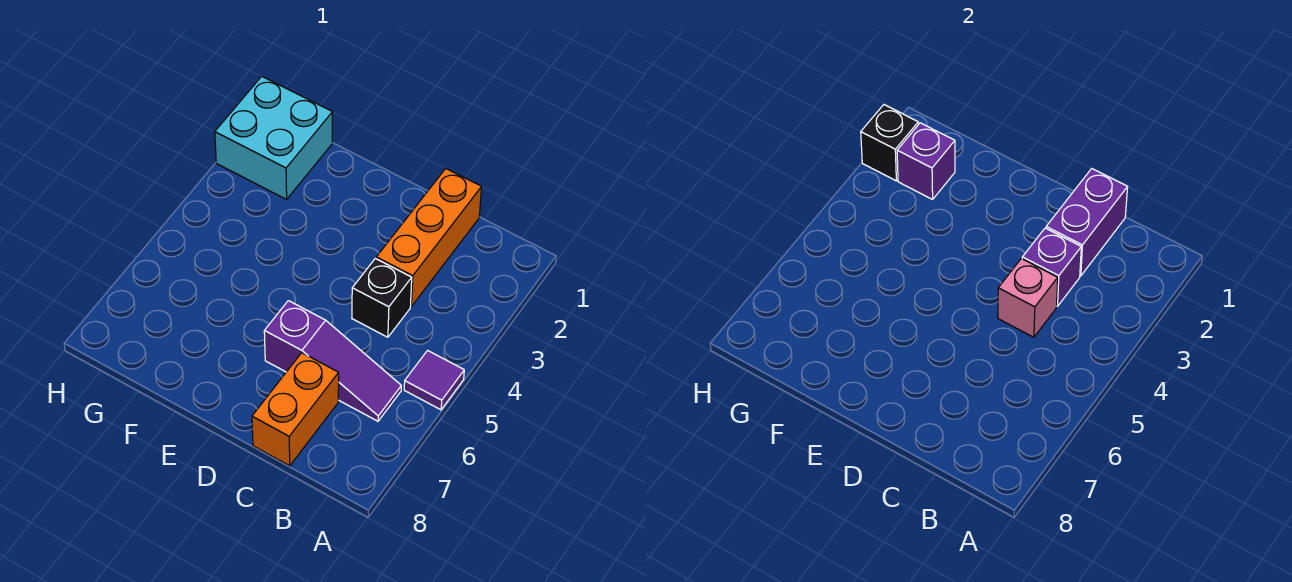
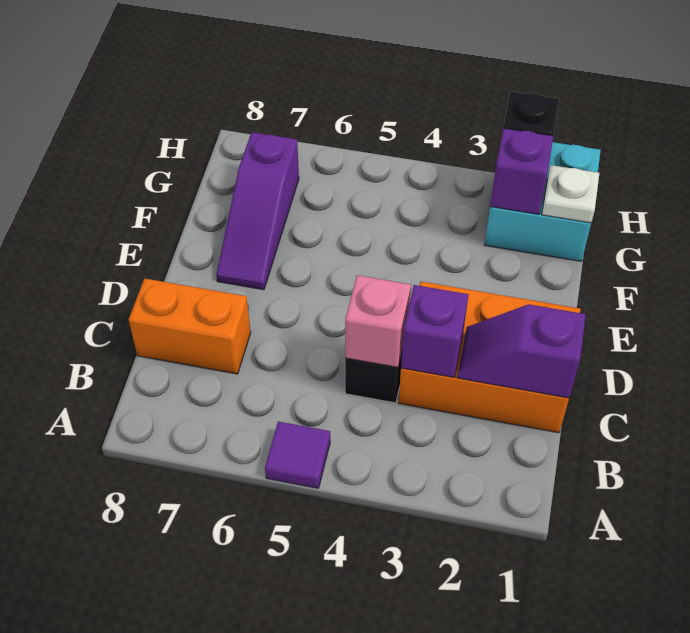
purple 1x3 slope [264,301,401,421] -> purple 1x3 slope moved to [216,132,299,290]
orange 1x3 brick [376,169,482,306] -> orange 2x3 brick [399,282,580,433]
purple 1x2 brick [1046,169,1128,276] -> purple 1x2 slope [457,304,586,398]
none -> white 1x1 plate [542,165,599,223]

